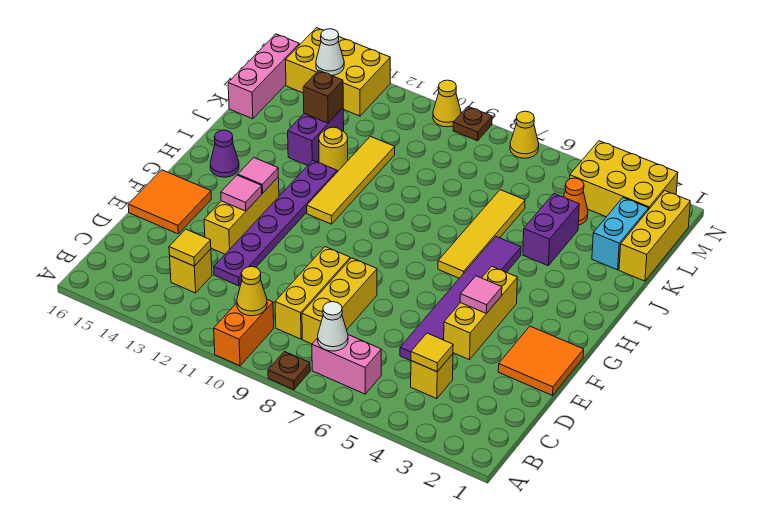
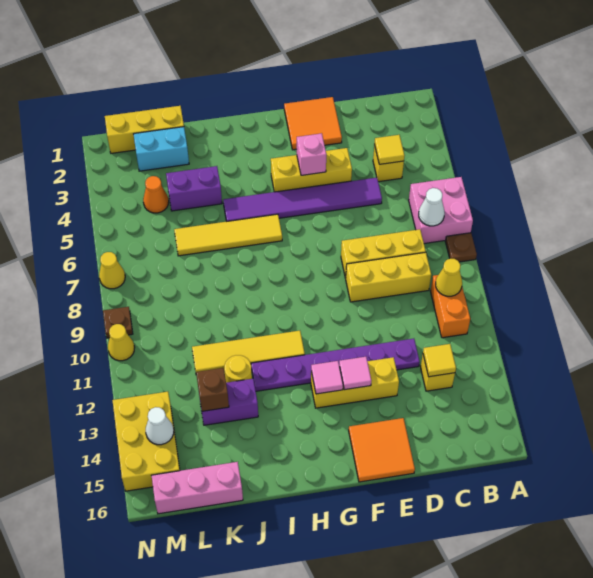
orange 1x2 brick [214,300,274,366] -> orange 1x2 brick turned to [430,275,470,338]
pink 1x2 brick [312,335,381,394] -> pink 2x2 brick [409,177,473,244]
pink 1x1 tile [460,276,502,313] -> pink 1x1 brick [297,133,326,175]
purple 1x1 cone [210,130,239,177] -> none
yellow 2x3 brick [570,141,678,217] -> none

